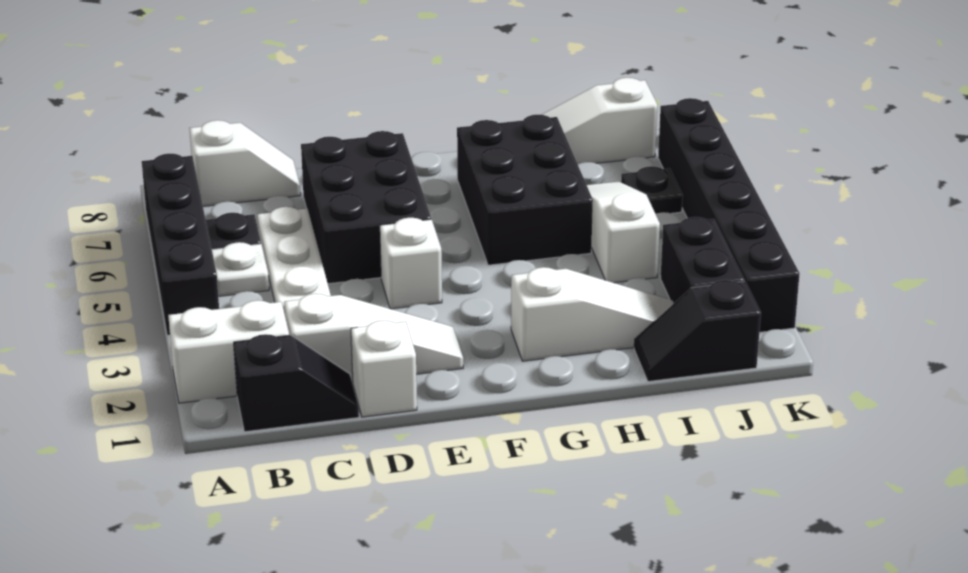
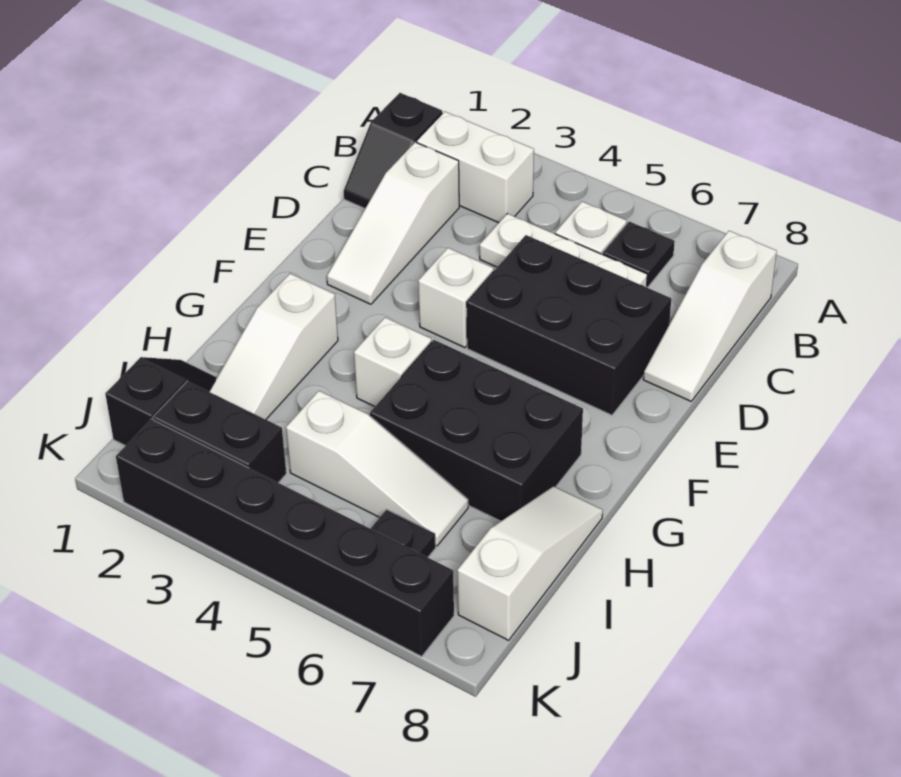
white 1x2 brick [168,300,289,403] -> white 1x2 brick turned to [417,111,534,223]
black 1x4 brick [142,154,219,335] -> none
white 1x2 slope [189,120,301,206] -> white 1x3 slope [643,231,777,401]
white 1x1 brick [351,321,417,417] -> white 1x1 brick moved to [354,317,432,407]

